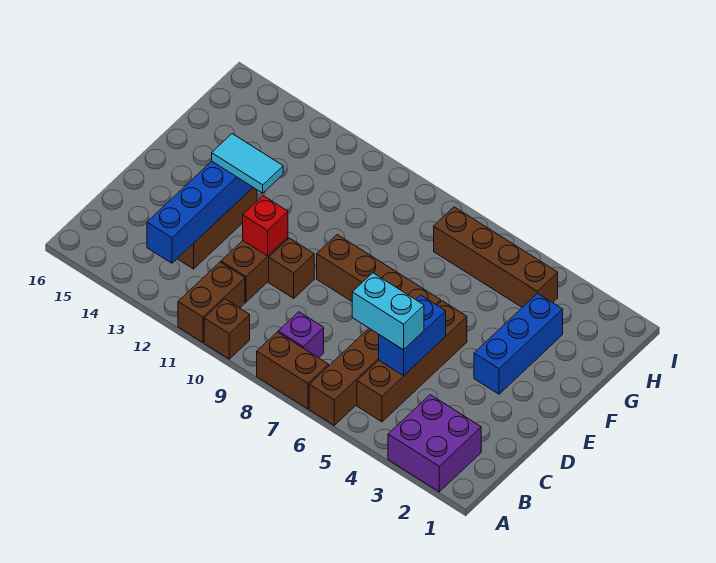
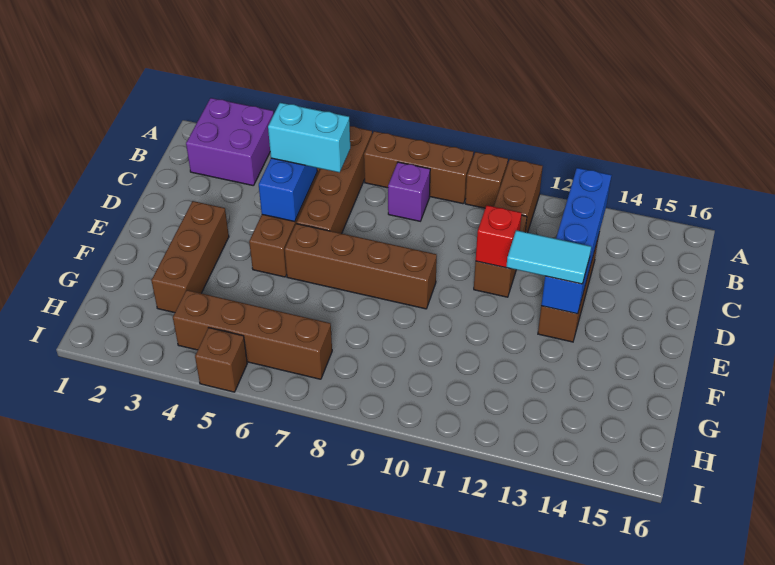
brown 1x2 brick [257,332,329,409] -> brown 1x3 brick [364,131,474,204]
brown 1x1 brick [269,238,314,298] -> brown 1x1 brick moved to [195,328,247,392]
blue 1x3 brick [474,293,563,394] -> brown 1x3 brick [151,201,229,313]

